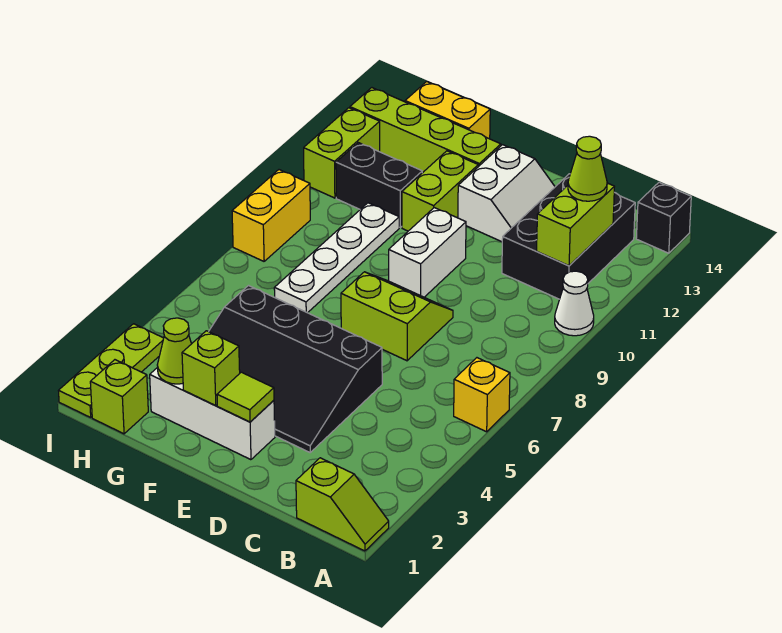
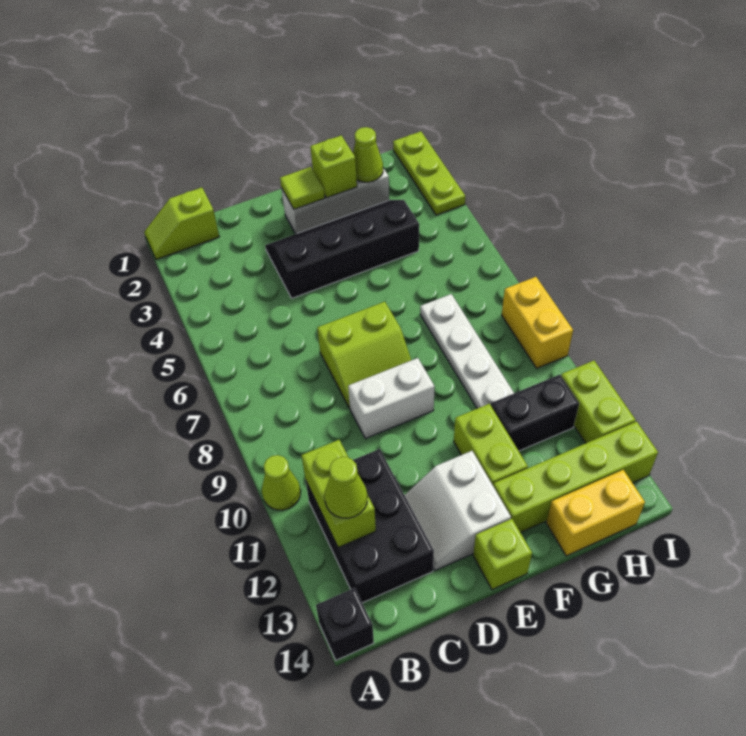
yellow 1x1 brick [454,358,510,432] -> none
white 1x1 cone [555,271,594,336] -> lime 1x1 cone [262,455,301,510]
black 3x4 slope [209,286,382,452] -> black 2x4 slope [265,200,419,298]
white 1x2 brick [389,208,466,297] -> white 1x2 brick turned to [348,358,435,439]
lime 1x1 brick [90,360,148,434] -> lime 1x1 brick moved to [473,519,532,590]

